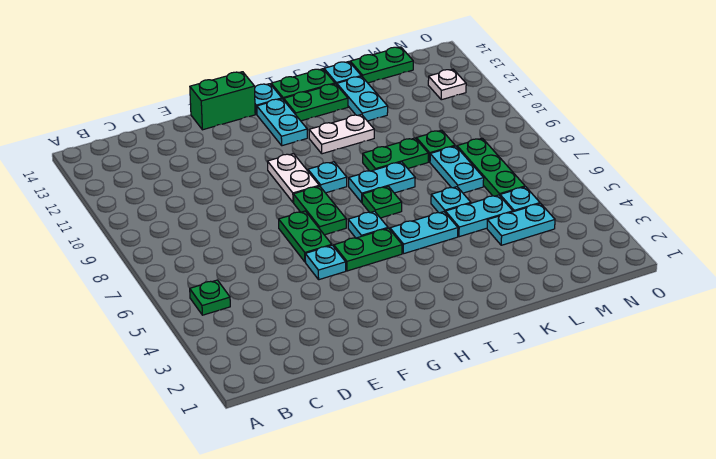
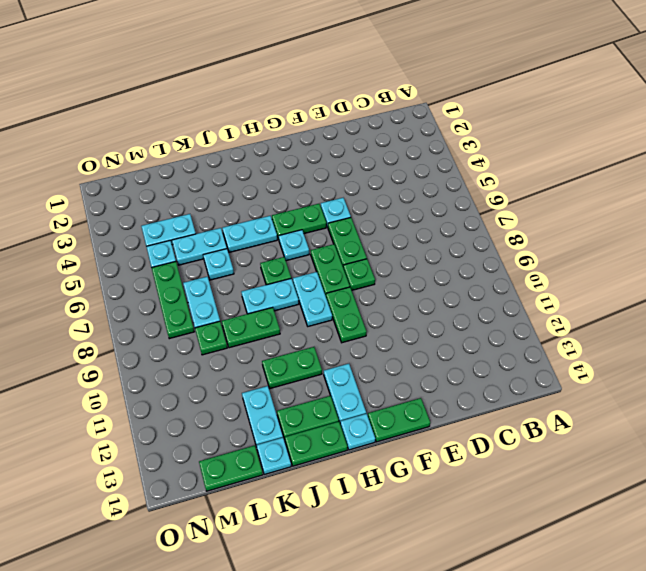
green 1x1 plate [190,280,230,315] -> green 1x1 plate moved to [343,259,375,290]
green 1x2 brick [190,72,255,130] -> green 1x2 plate [368,398,430,442]
white 1x2 plate [267,154,319,202] -> green 1x2 plate [326,287,367,343]
cyan 1x1 plate [308,162,347,193] -> cyan 1x2 plate [293,272,332,326]
white 1x2 plate [309,114,374,154] -> green 1x2 plate [262,347,322,388]
white 1x1 plate [428,69,466,100] -> none

